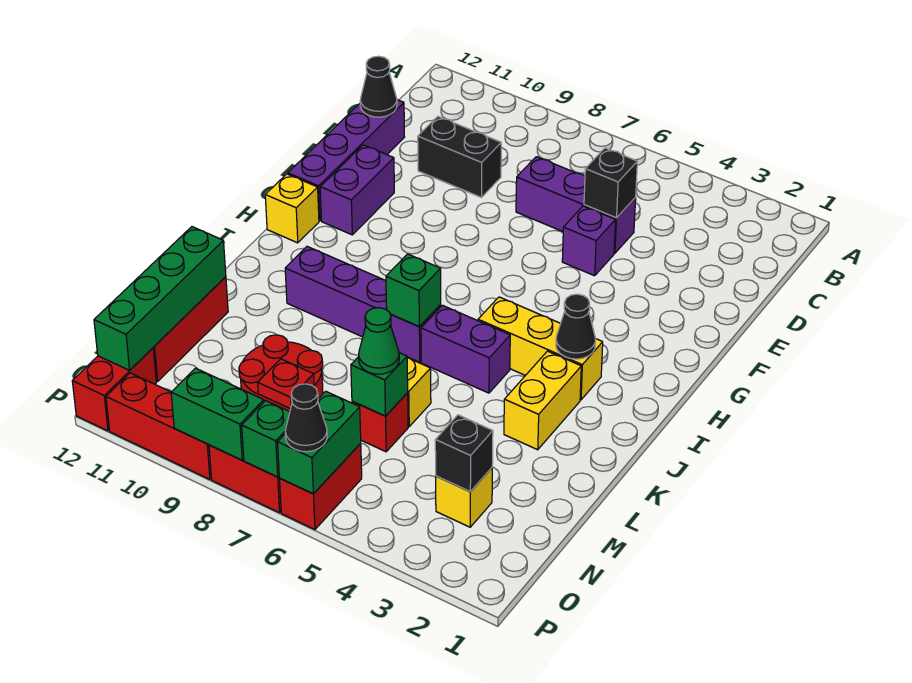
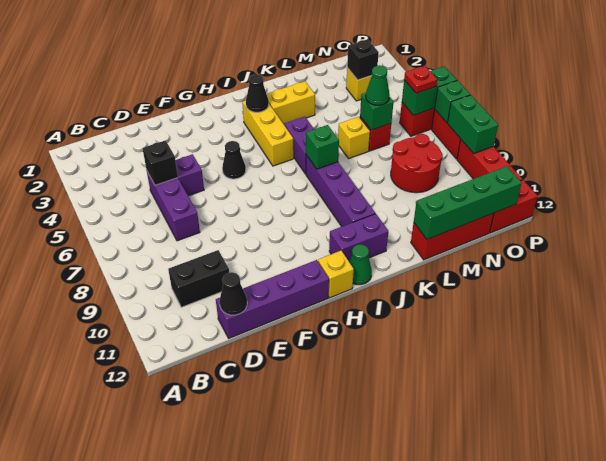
black 1x2 brick [418,117,501,197] -> black 1x2 brick turned to [168,250,229,307]
purple 1x2 brick [320,145,394,235] -> purple 1x2 brick moved to [329,214,388,262]
none -> green 1x1 cone [350,244,372,285]
red 1x1 plate [258,359,314,409] -> red 1x1 plate moved to [404,66,437,93]
black 1x1 cone [285,384,327,452] -> black 1x1 cone moved to [222,141,246,179]

